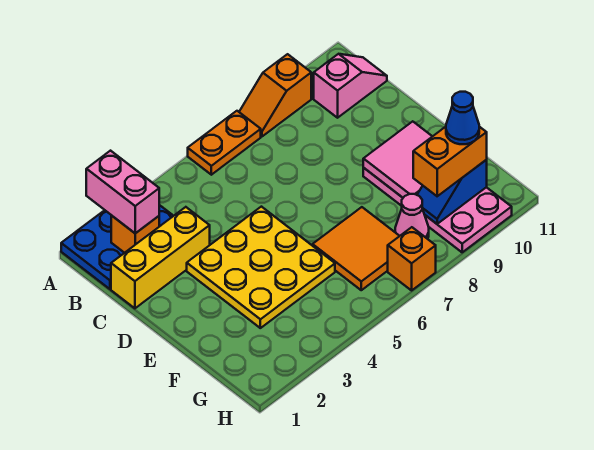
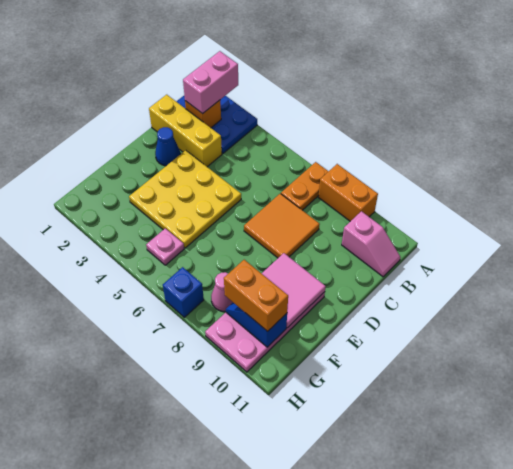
orange 1x2 plate [188,111,261,175] -> orange 1x2 plate turned to [281,162,329,210]
orange 1x2 slope [239,54,311,136] -> orange 1x2 brick [318,164,378,221]
orange 2x2 tile [313,207,399,290] -> orange 2x2 tile moved to [244,194,320,258]
none -> pink 1x1 plate [146,228,184,265]
blue 1x1 cone [446,92,479,144] -> blue 1x1 cone moved to [155,127,180,166]
orange 1x1 brick [388,227,436,290] -> blue 1x1 brick [163,267,204,317]

